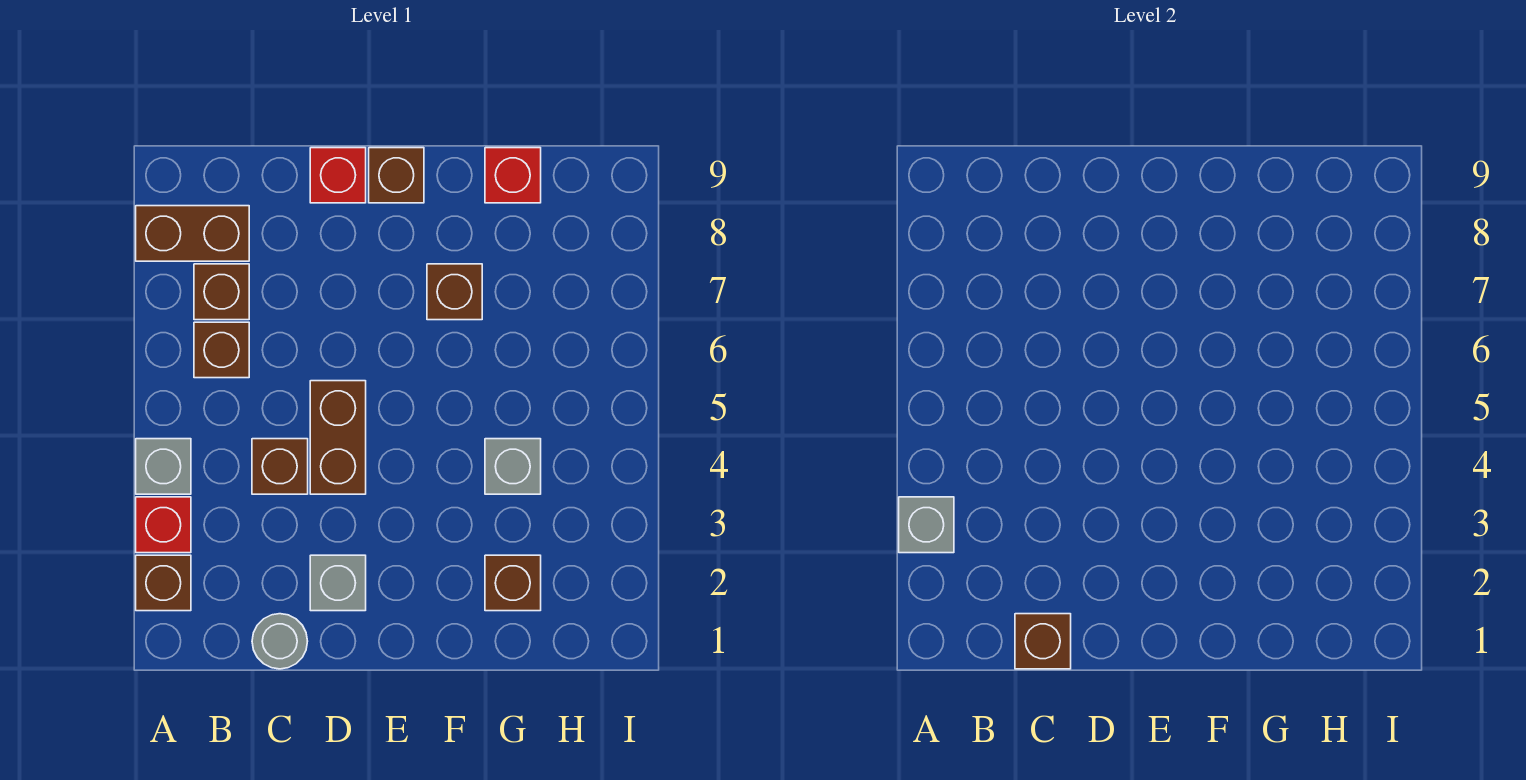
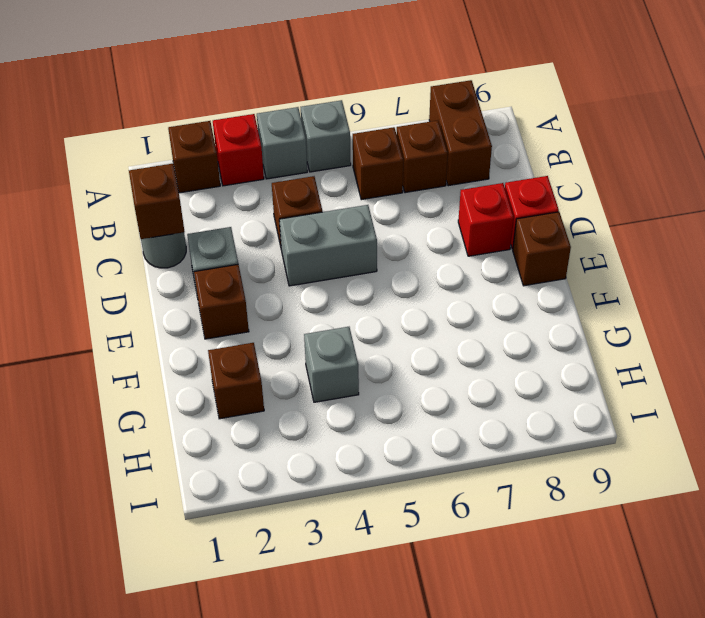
grey 1x1 brick [899,497,954,553] -> grey 1x1 brick moved to [301,100,351,172]
brown 1x2 brick [310,381,366,494] -> grey 1x2 brick [279,205,377,286]
brown 1x1 brick [427,264,482,320] -> brown 1x1 brick moved to [194,264,249,339]
red 1x1 brick [485,148,541,203] -> red 1x1 brick moved to [458,183,514,256]

